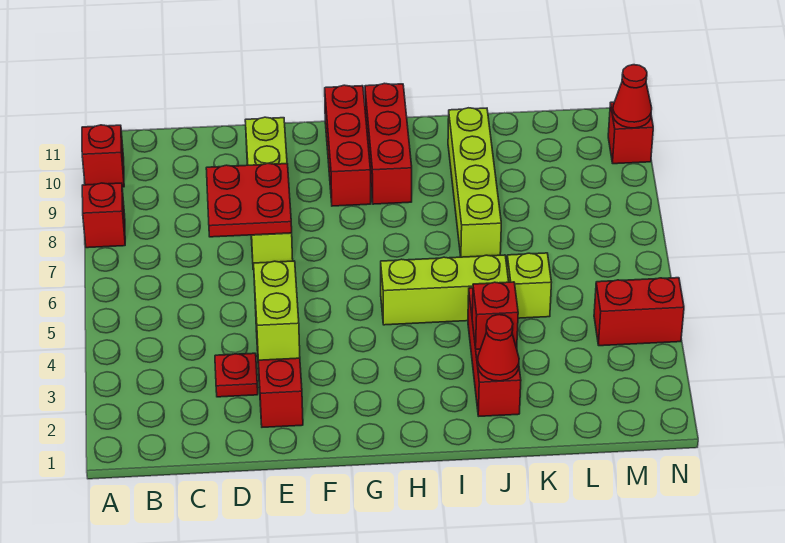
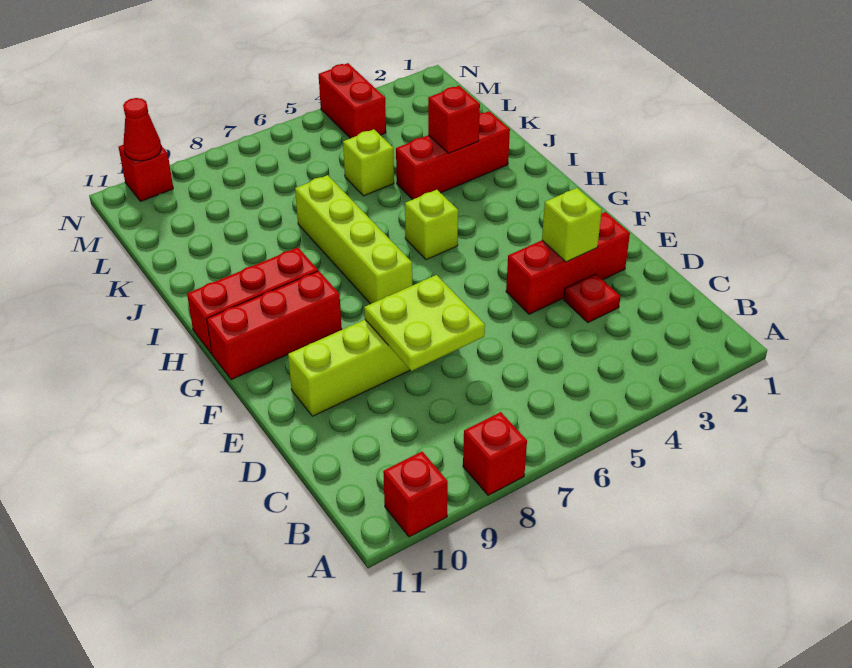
red 2x2 plate [206,163,292,237] -> lime 2x2 plate [364,275,485,371]
lime 1x2 brick [254,261,300,360] -> lime 1x1 brick [542,188,602,262]
lime 1x3 brick [381,255,509,325] -> lime 1x1 brick [405,190,458,260]
red 1x1 cone [478,315,519,381] -> none
lime 1x4 brick [448,108,501,257] -> lime 1x4 brick turned to [295,175,412,304]

